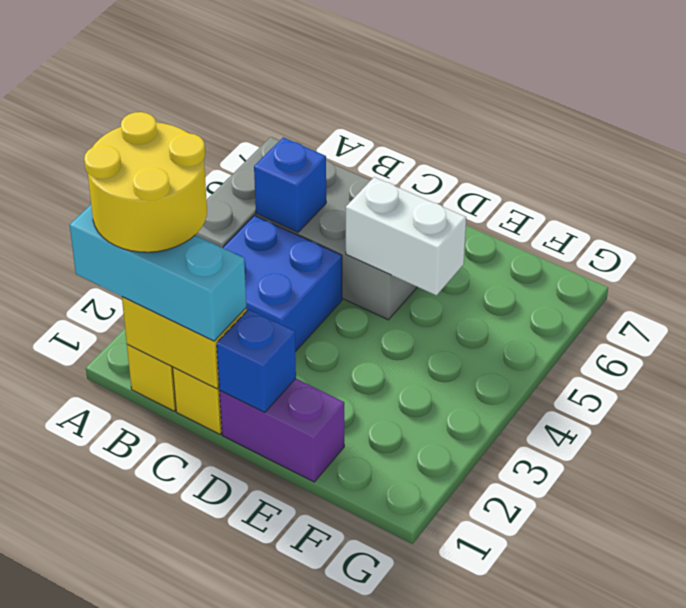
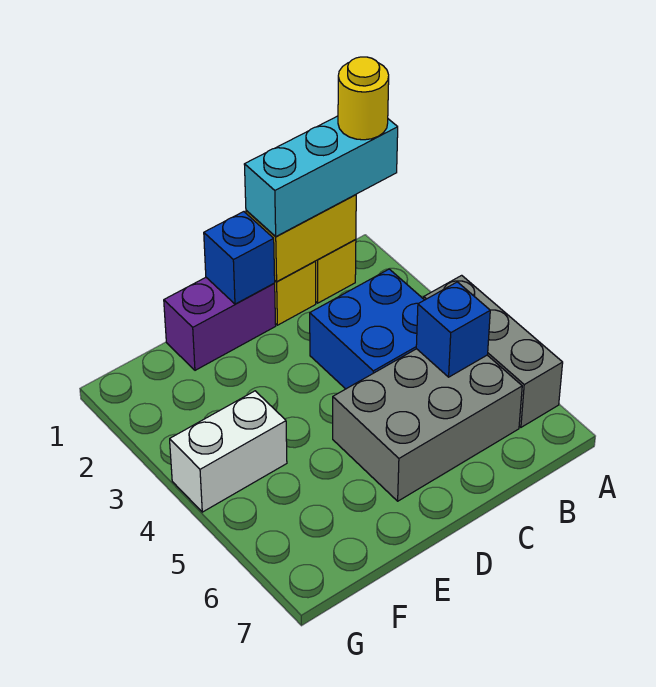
yellow 2x2 round brick [84,112,207,252] -> yellow 1x1 round brick [338,57,389,140]
white 1x2 brick [346,177,466,295] -> white 1x2 brick moved to [170,391,287,512]

